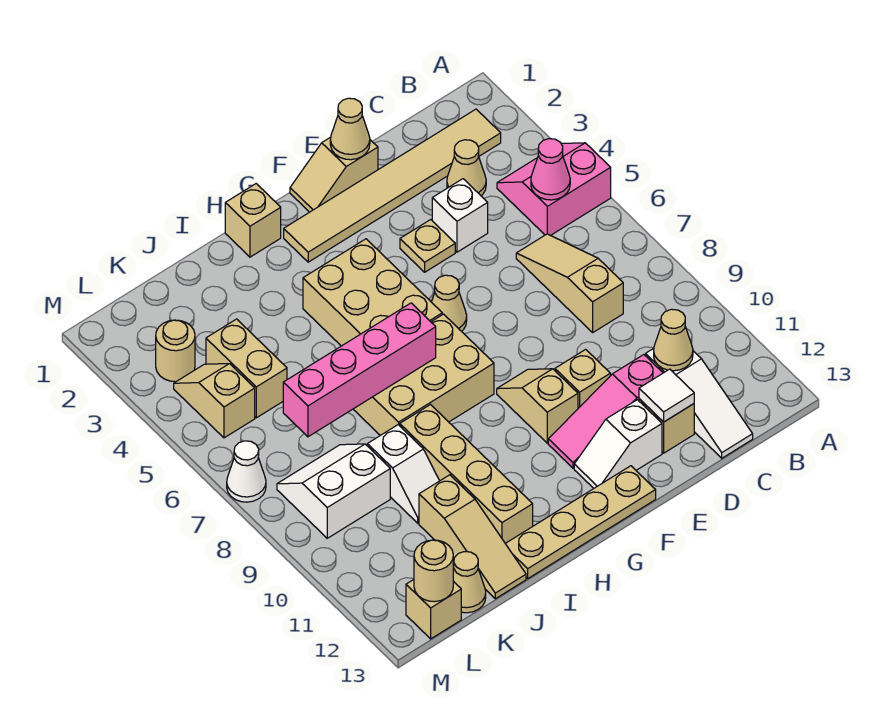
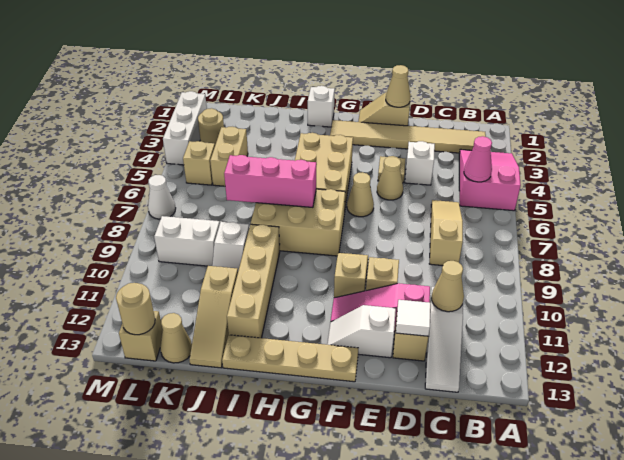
pink 2x2 slope [497,143,611,236] -> pink 2x3 slope [459,149,521,211]
tan 1x1 cone [447,140,486,195] -> tan 1x1 cone moved to [377,157,403,200]
tan 1x1 brick [225,184,281,257] -> white 1x1 brick [308,86,335,127]
pink 1x4 brick [283,303,436,437] -> pink 1x3 brick [224,155,316,207]
none -> white 1x3 brick [163,91,207,165]

